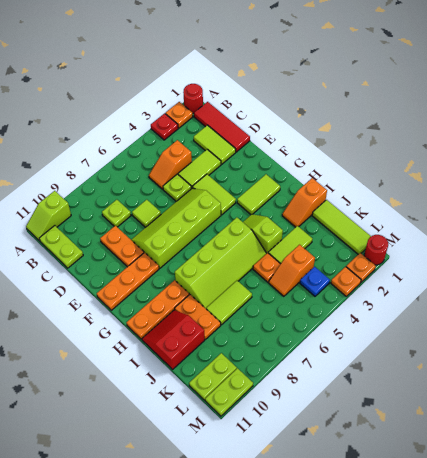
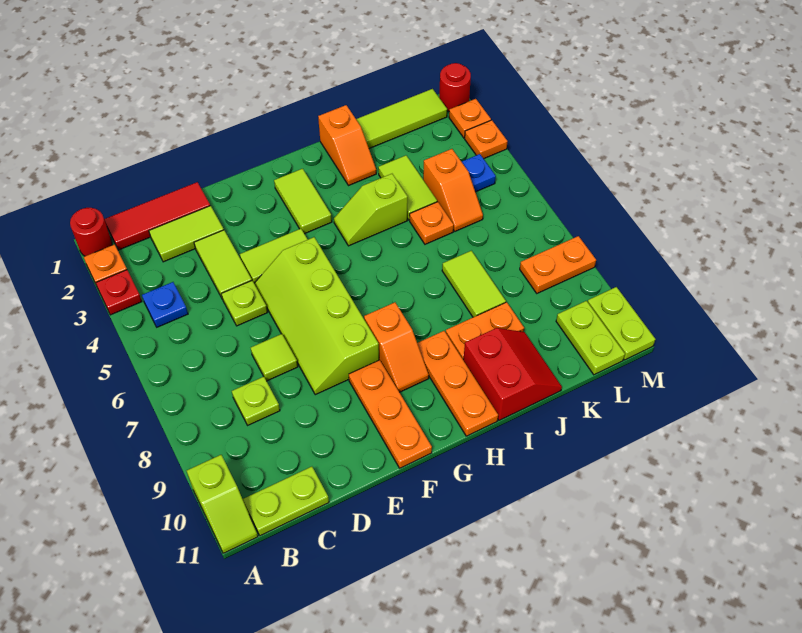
none -> blue 1x1 plate [142,282,188,327]
orange 1x2 slope [149,140,192,189] -> orange 1x2 slope moved to [364,302,429,392]
orange 1x2 plate [100,226,144,267] -> orange 1x2 plate moved to [520,236,596,293]
lime 2x4 slope [175,217,267,309] -> none
red 2x2 slope [142,310,205,369] -> red 2x2 slope turned to [463,328,562,420]

